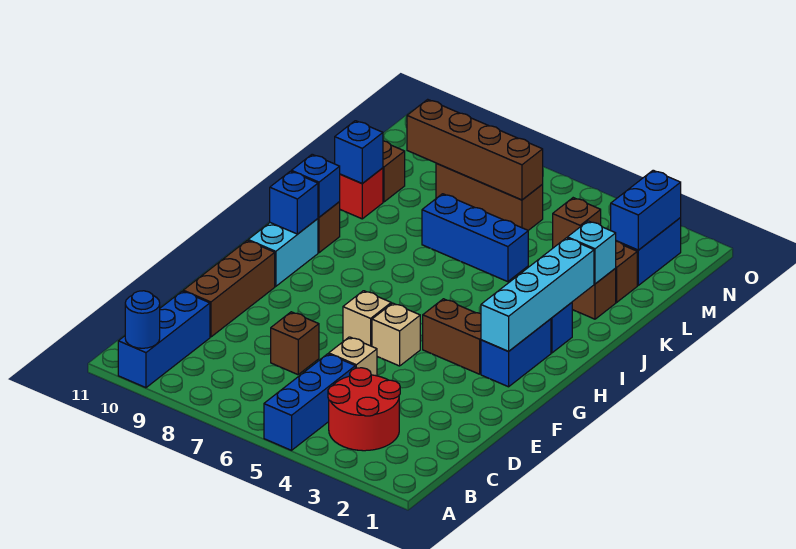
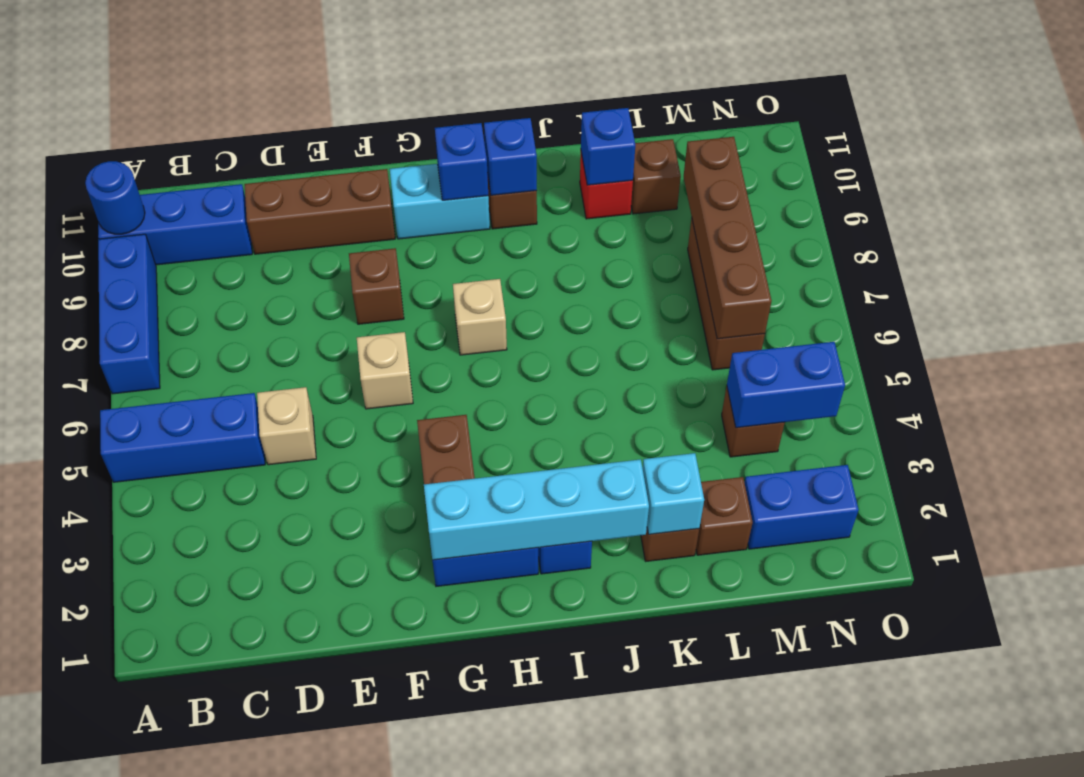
red 2x2 round brick [328,368,400,451] -> none
brown 1x1 brick [271,312,319,375] -> brown 1x1 brick moved to [349,248,404,324]
tan 1x1 brick [372,303,420,366] -> tan 1x1 brick moved to [453,279,507,355]
blue 1x3 brick [422,194,528,282] -> blue 1x3 brick moved to [98,234,160,394]
blue 1x2 brick [611,170,681,250] -> blue 1x2 brick moved to [727,342,845,428]

